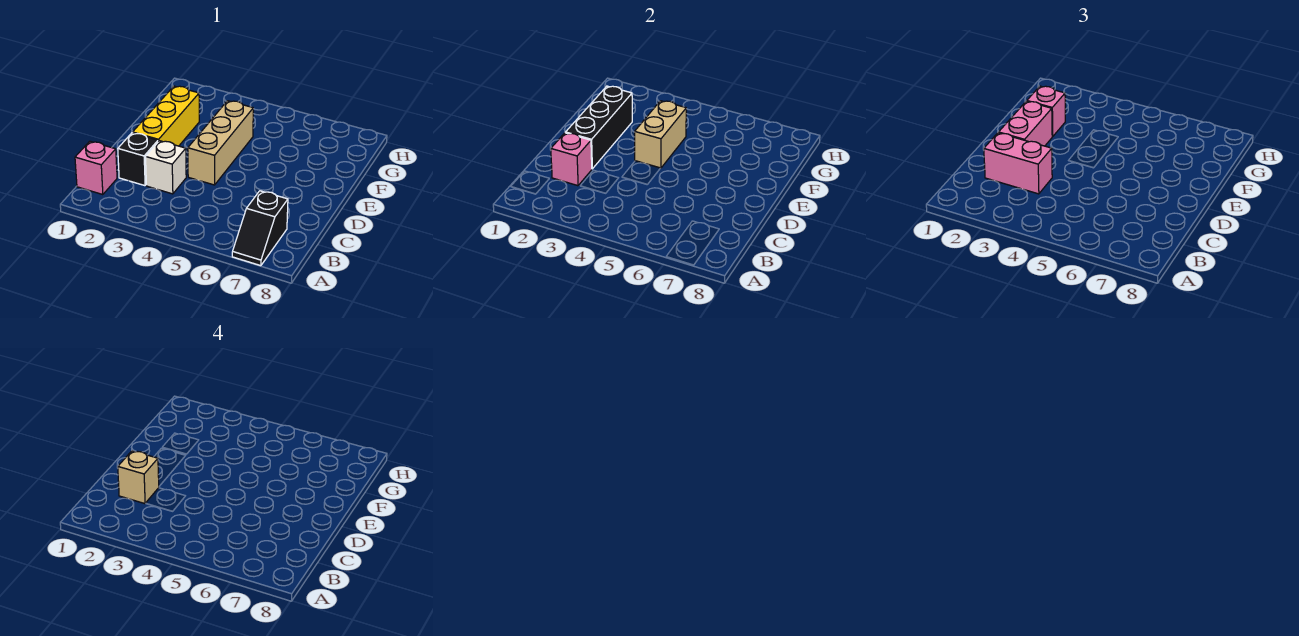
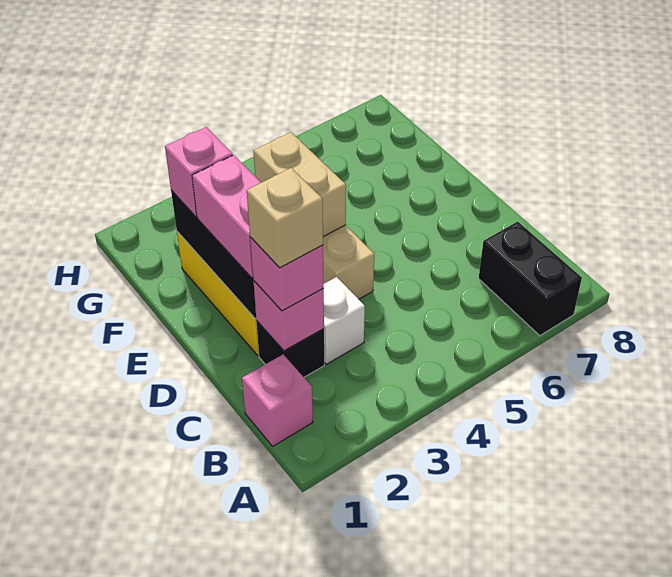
black 1x2 slope [232,191,288,266] -> black 1x2 brick [479,222,582,336]
pink 1x2 brick [984,133,1052,194] -> pink 1x1 brick [250,237,324,311]

